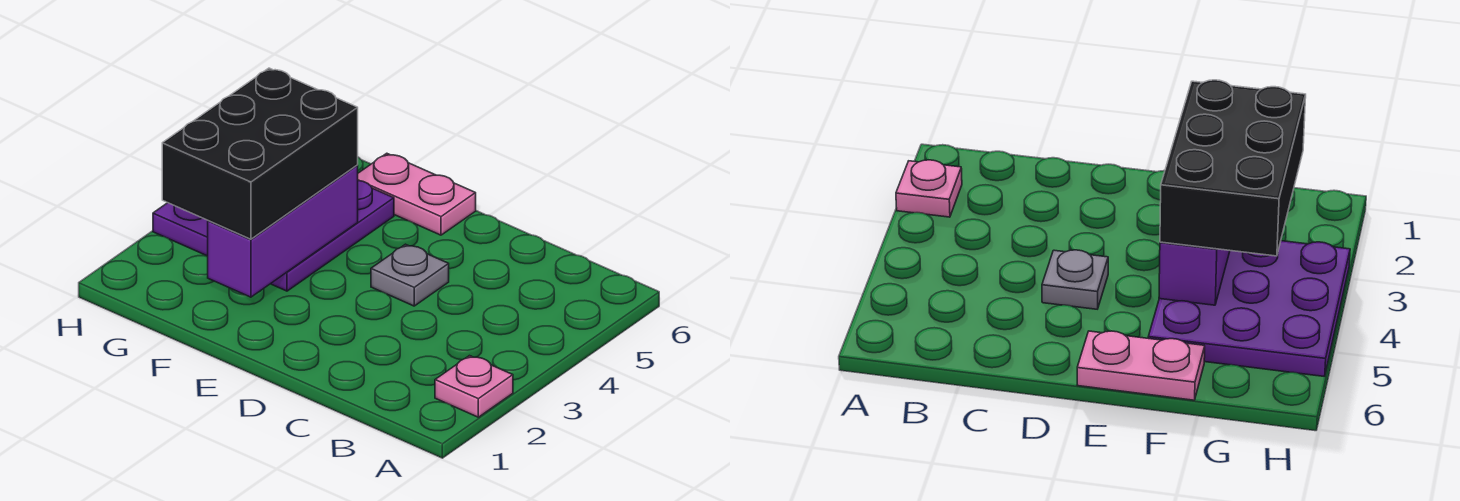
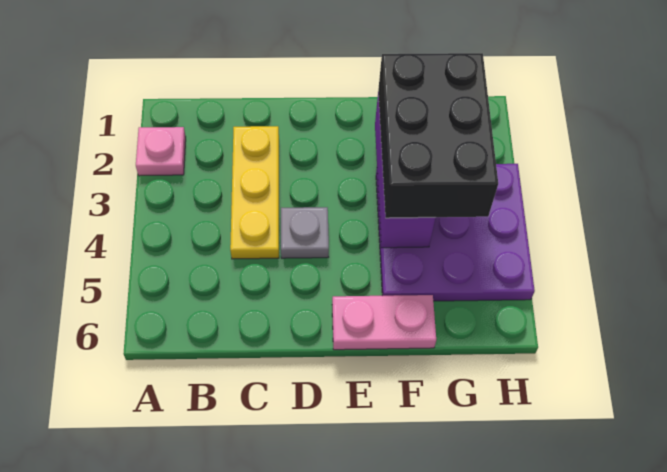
none -> yellow 1x3 plate [230,126,279,259]

